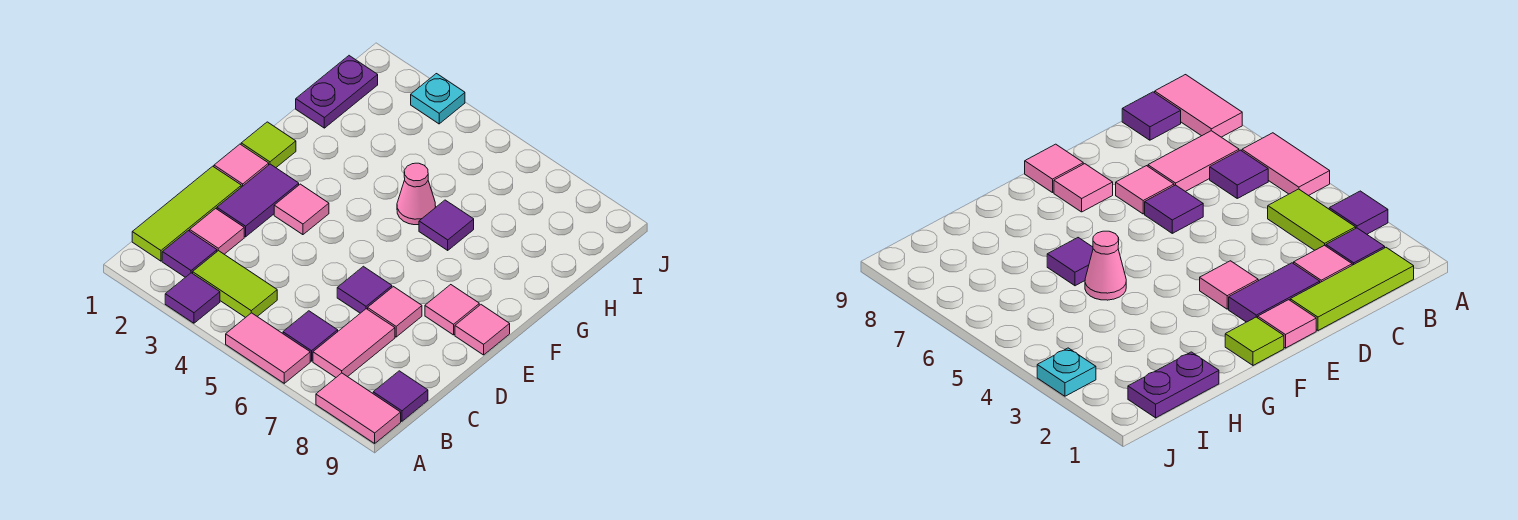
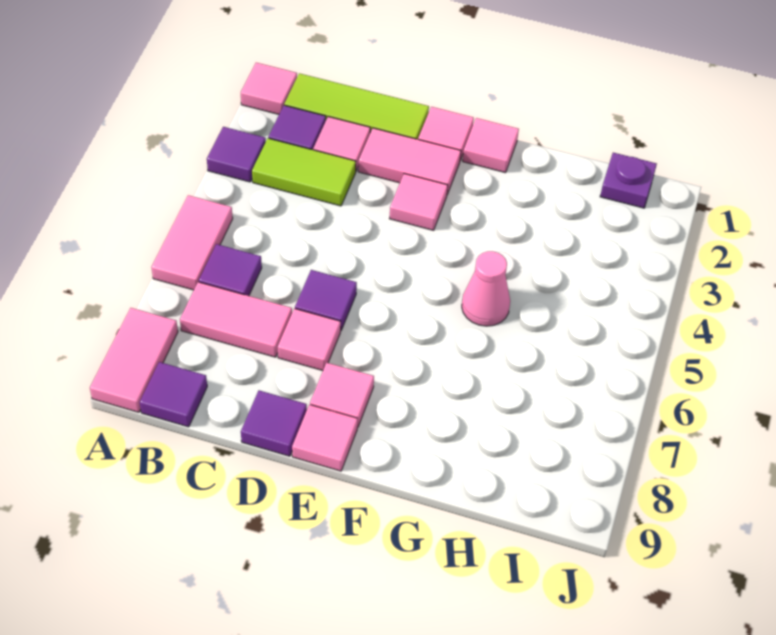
none -> pink 1x1 tile [241,63,297,114]
lime 1x2 tile [193,251,277,318] -> lime 1x2 tile turned to [252,138,356,206]
purple 1x2 tile [217,164,299,237] -> pink 1x2 tile [358,128,461,194]
lime 1x1 tile [241,122,296,168] -> pink 1x1 tile [463,118,519,173]
purple 1x1 tile [419,200,474,250] -> purple 1x1 tile moved to [241,390,307,456]
purple 1x2 plate [296,56,378,128] -> purple 1x1 plate [600,153,657,208]
cyan 1x1 plate [411,74,465,124] -> none

